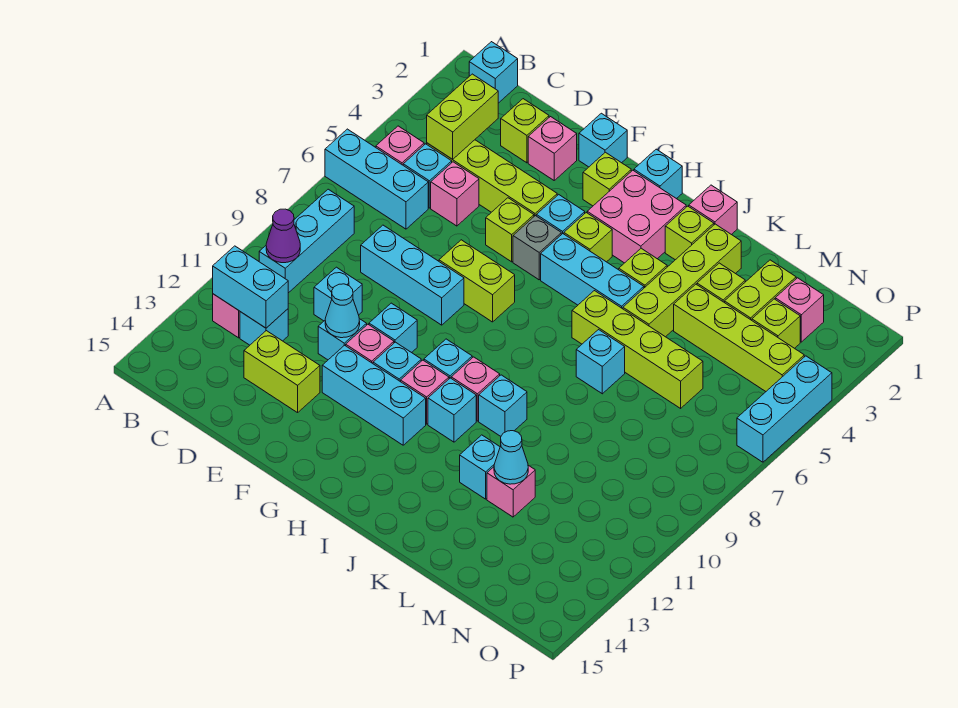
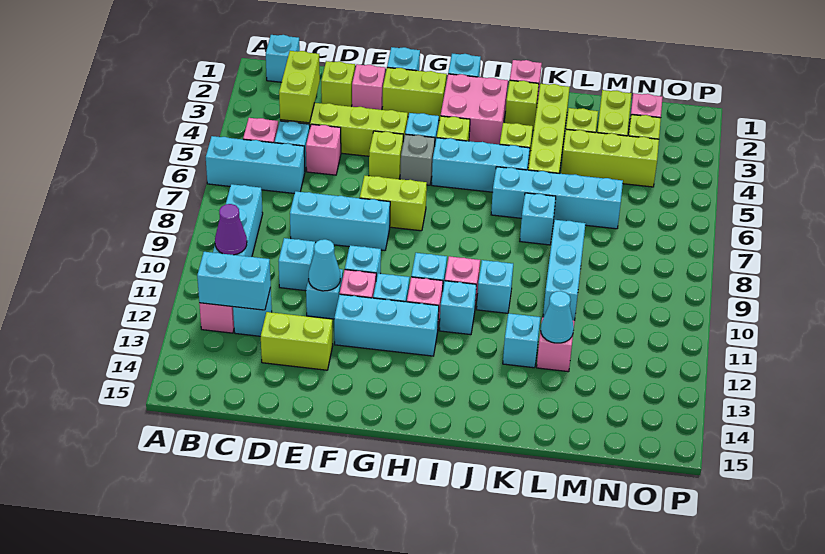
lime 1x1 brick [583,152,631,206] -> lime 1x2 brick [382,68,447,120]
lime 1x4 brick [572,291,703,408] -> cyan 1x4 brick [491,167,623,229]
lime 1x4 brick [674,284,804,391] -> lime 1x3 brick [561,129,659,187]
cyan 1x3 brick [737,356,832,462] -> cyan 1x3 brick moved to [543,220,586,321]

